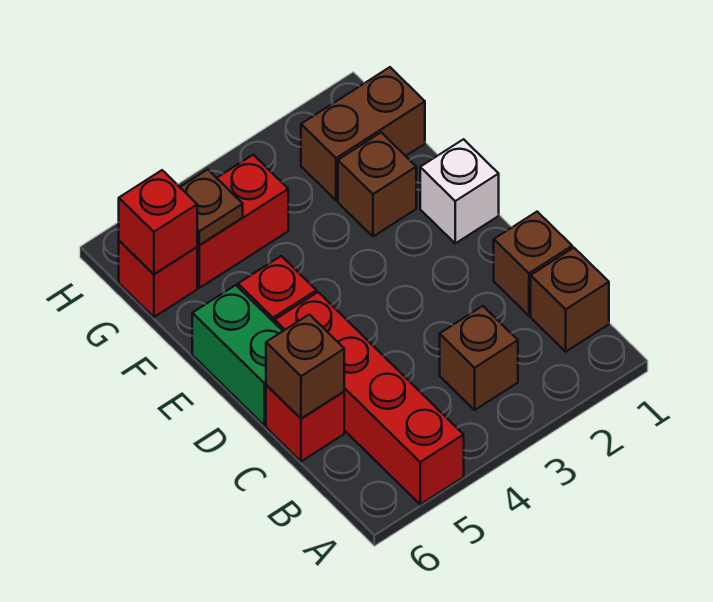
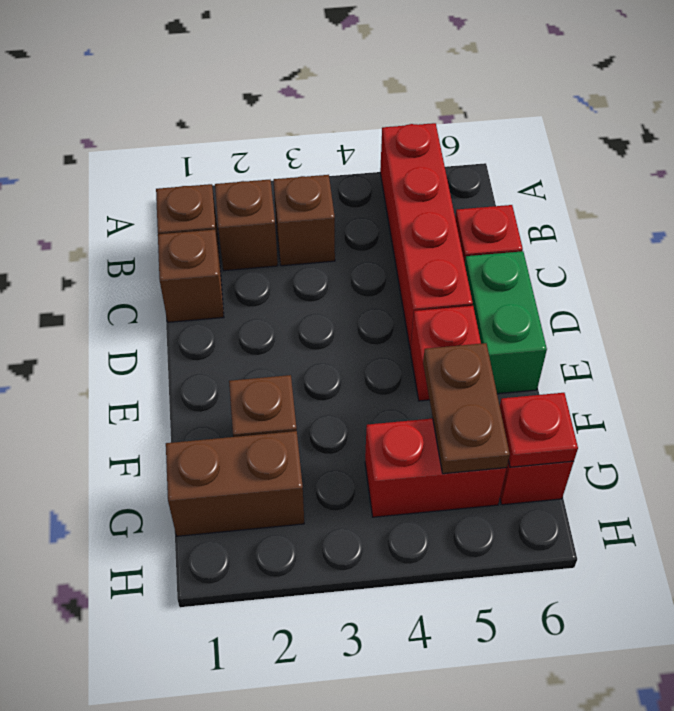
brown 1x1 brick [266,314,344,419] -> brown 1x1 brick moved to [215,180,278,271]
white 1x1 brick [420,139,499,243] -> none
brown 1x1 plate [180,169,243,245] -> brown 1x2 plate [423,343,510,474]
red 1x1 brick [119,170,197,274] -> red 1x1 plate [500,393,578,467]

